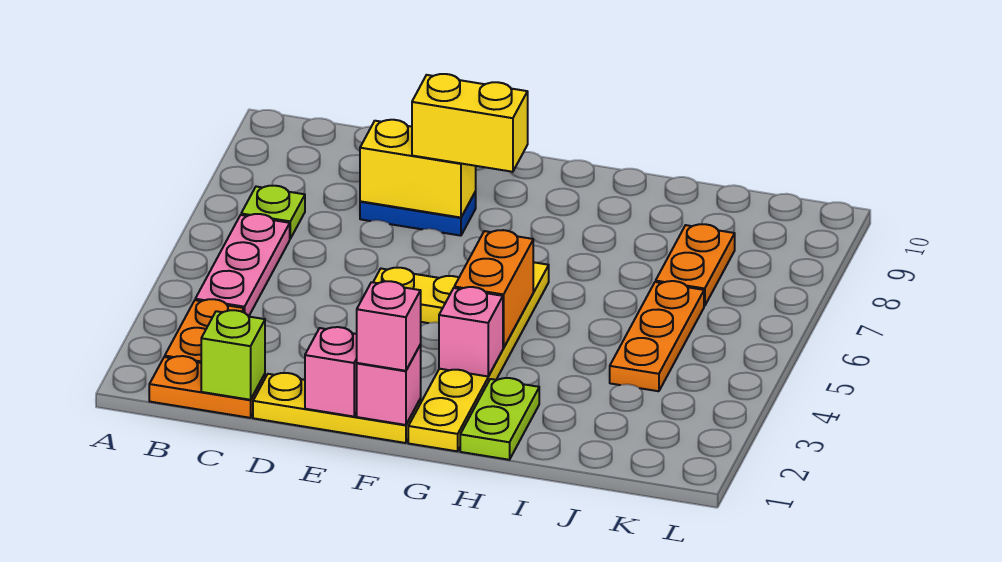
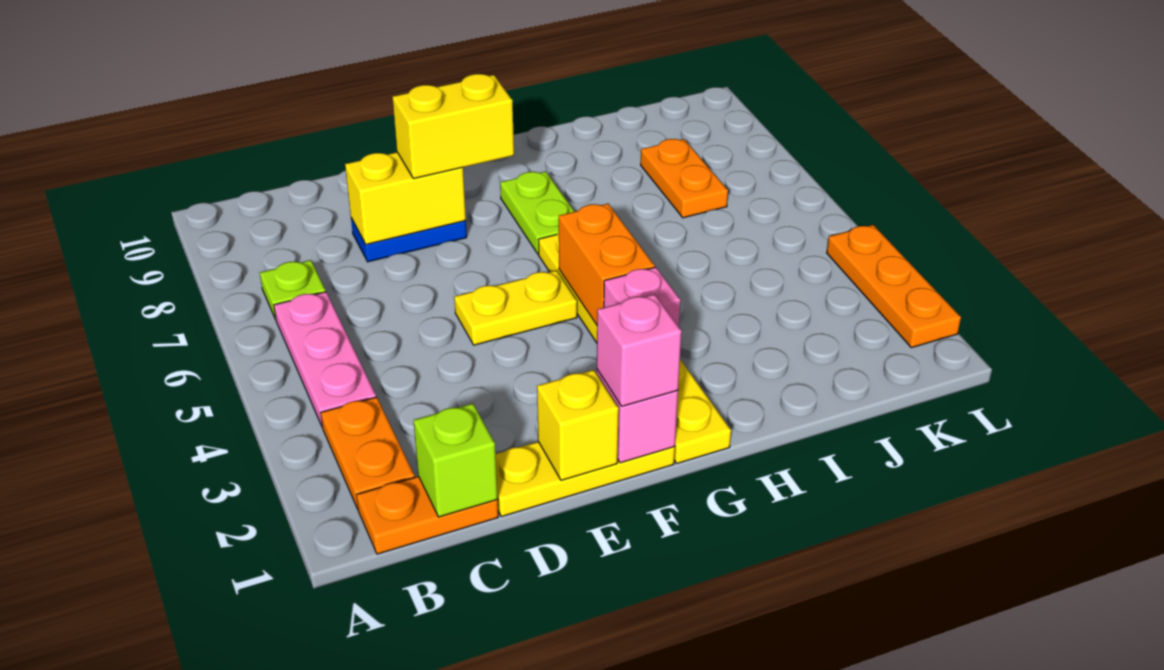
pink 1x1 brick [305,327,357,417] -> yellow 1x1 brick [537,370,619,480]
lime 1x2 plate [460,378,539,460] -> lime 1x2 plate moved to [500,171,575,254]
orange 1x3 plate [610,281,704,391] -> orange 1x3 plate moved to [827,225,961,348]

